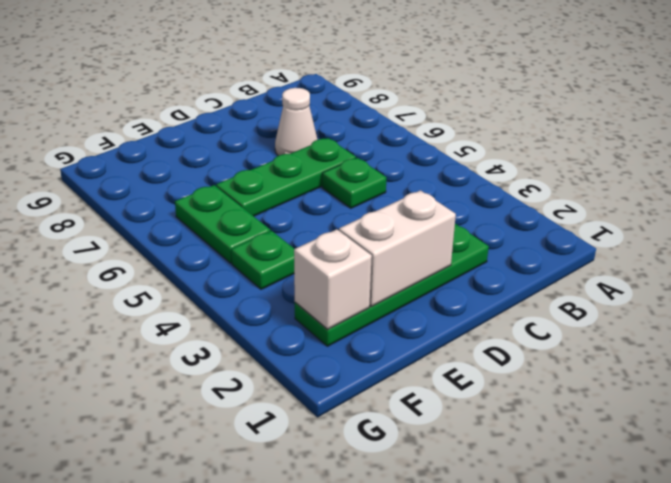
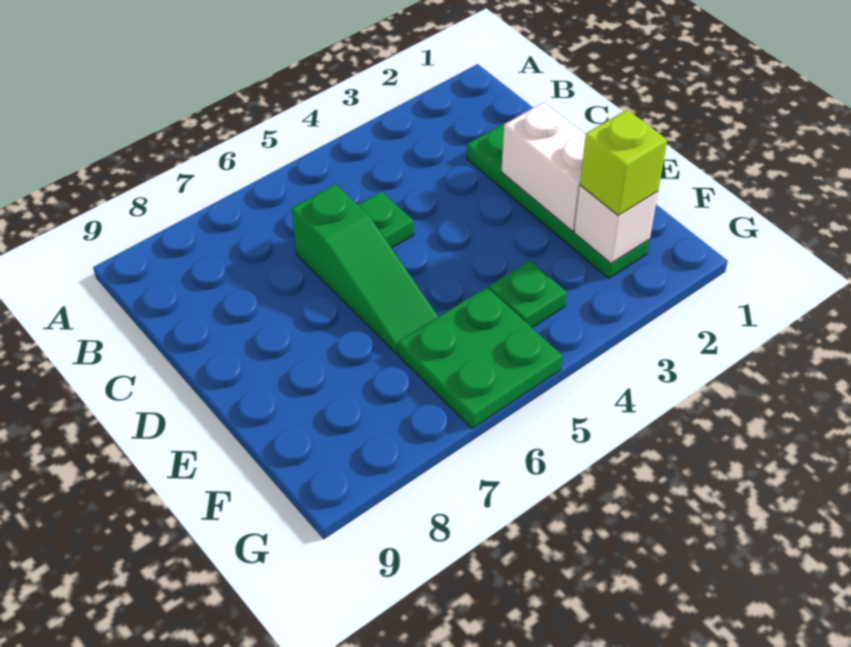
green 1x3 plate [216,138,356,216] -> green 1x3 slope [291,184,438,354]
white 1x1 cone [275,88,318,156] -> none
none -> lime 1x1 brick [580,110,667,215]
green 1x2 plate [175,185,270,263] -> green 2x2 plate [398,287,563,429]

